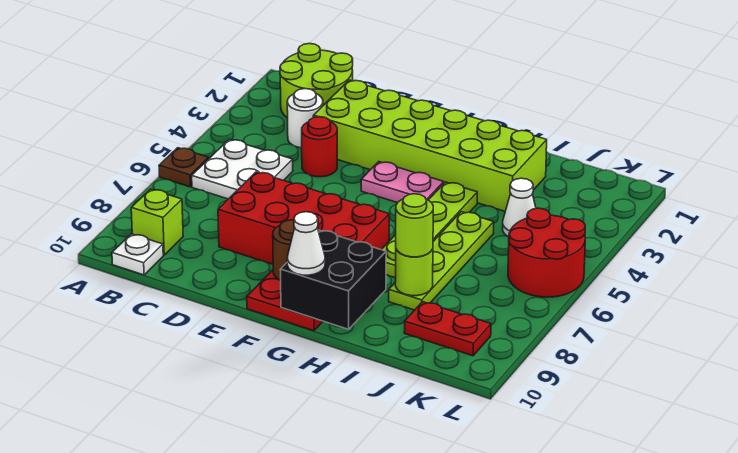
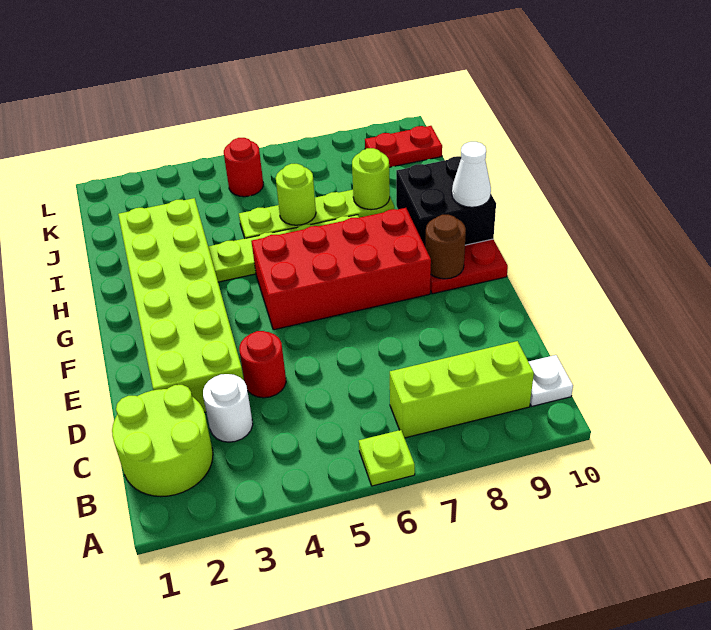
brown 1x1 plate [159,148,208,187] -> lime 1x1 plate [359,430,415,486]
white 2x2 plate [192,139,293,199] -> none
lime 1x1 brick [131,189,183,255] -> lime 1x3 brick [390,341,534,438]
red 2x4 brick [218,172,389,264] -> red 2x4 brick turned to [251,208,431,330]
pink 1x2 plate [361,162,444,203] -> none
lime 1x1 round brick [396,194,433,257] -> lime 1x1 round brick moved to [276,164,316,225]
white 1x1 cone [503,178,536,237] -> none
red 1x2 plate [404,302,491,356] -> red 1x2 plate turned to [365,126,442,167]
red 2x2 round brick [508,208,585,297] -> red 1x1 round brick [224,138,263,197]

